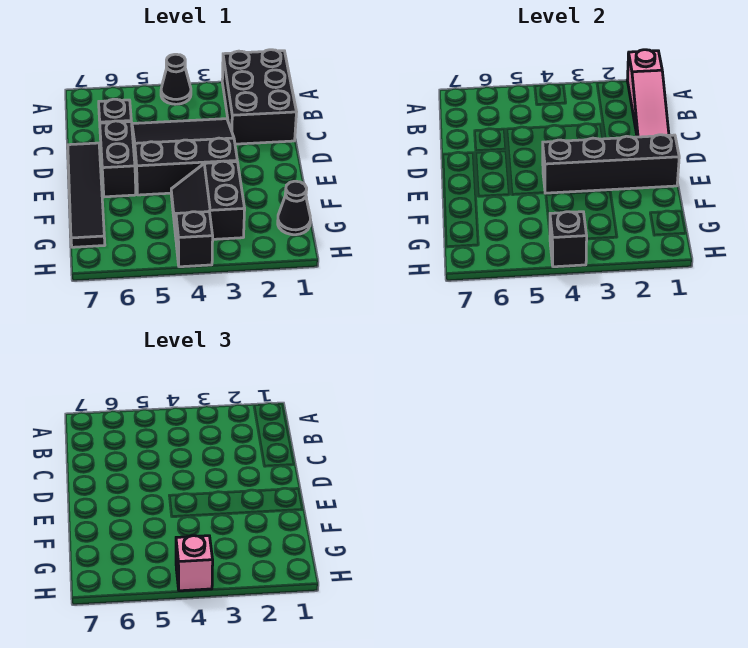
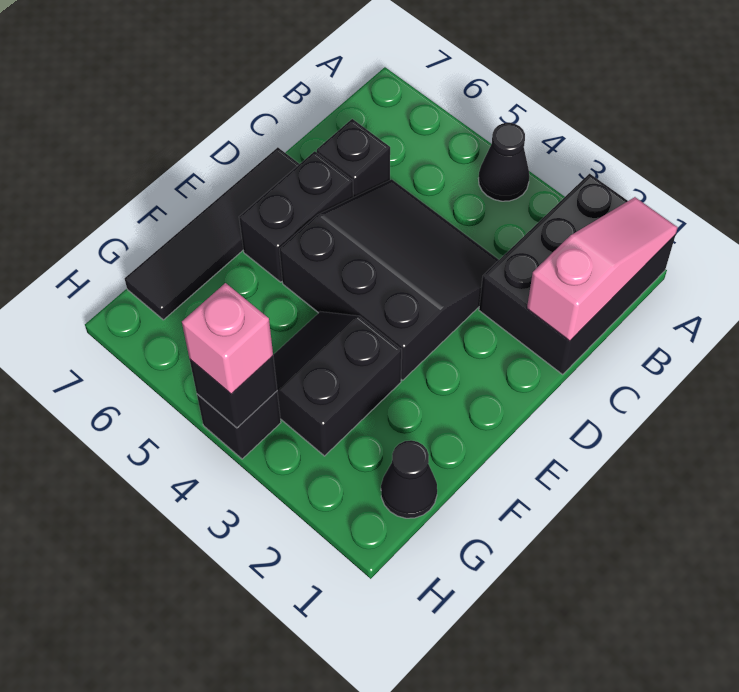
pink 1x3 slope [627,50,669,137] -> pink 1x3 slope turned to [527,197,678,341]
black 1x4 brick [543,135,679,193] -> none

